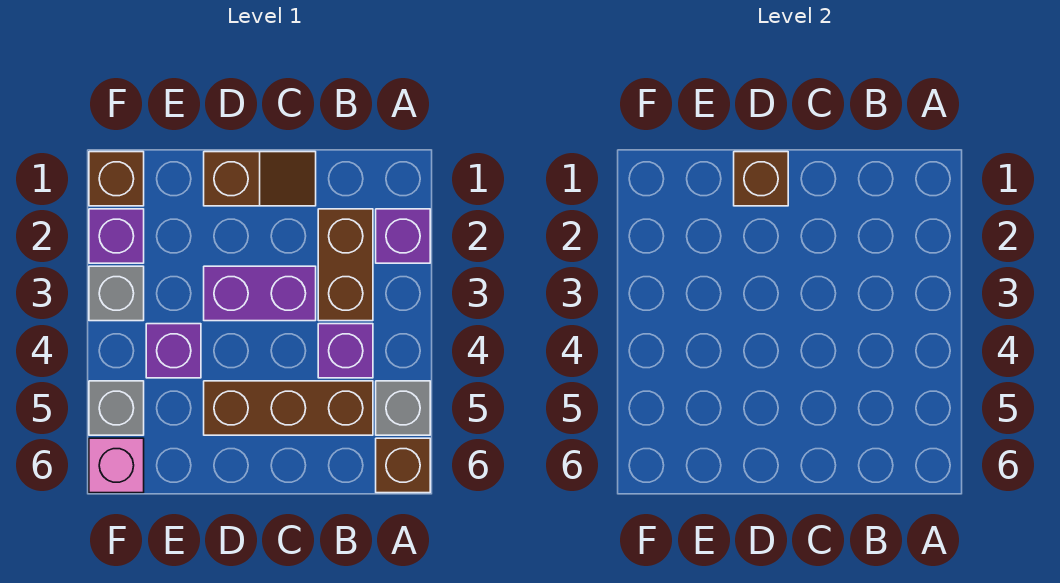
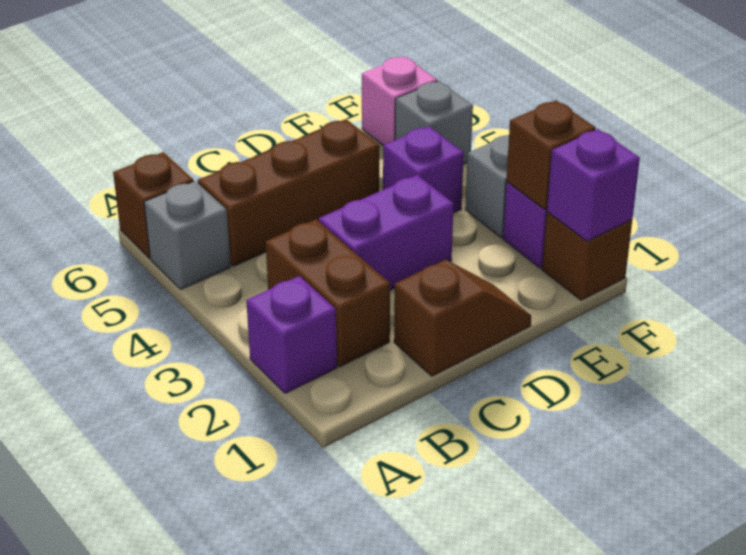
purple 1x1 brick [318,324,373,378] -> purple 1x1 brick moved to [547,129,640,241]
brown 1x2 slope [204,152,316,206] -> brown 1x2 slope turned to [394,260,531,376]
brown 1x1 brick [734,152,788,206] -> brown 1x1 brick moved to [506,100,596,210]

